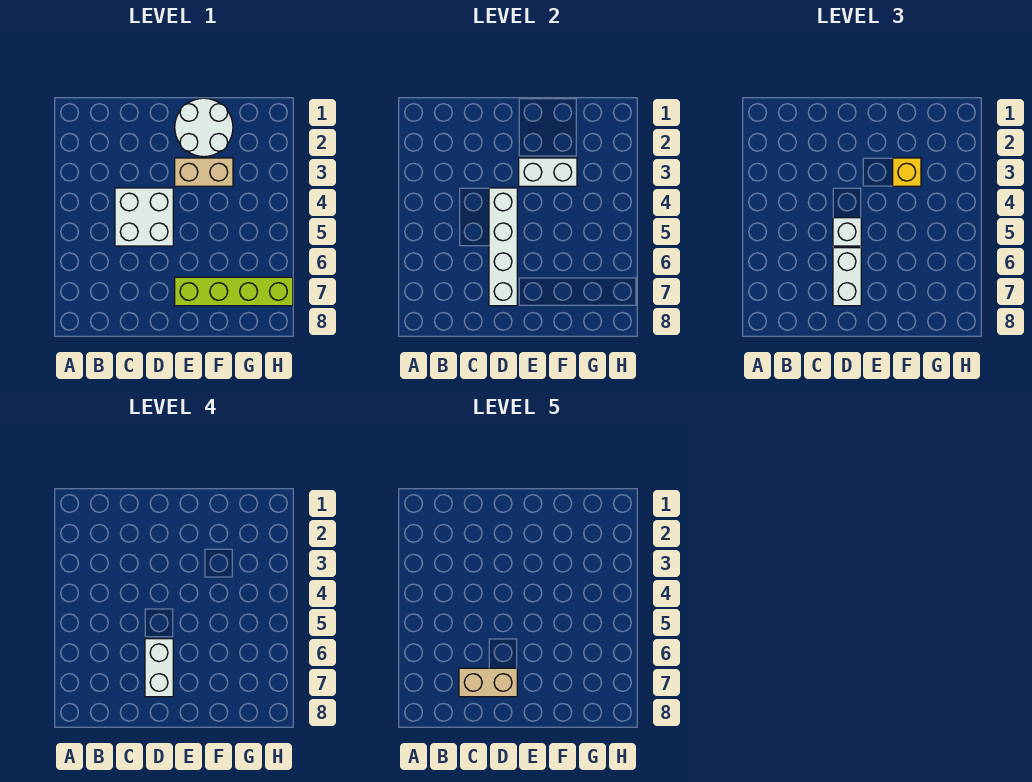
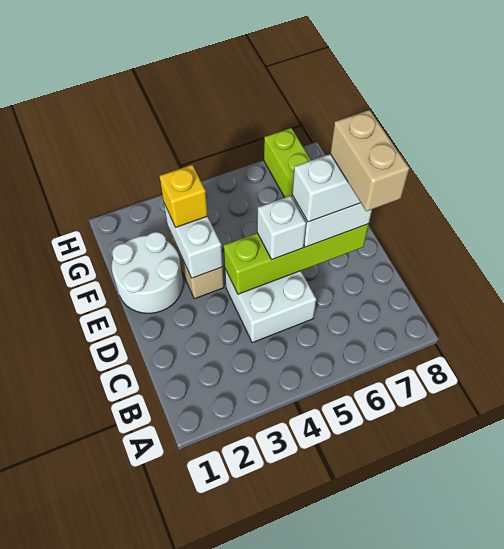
white 1x4 brick [489,188,517,306] -> lime 1x4 brick [224,224,369,294]

